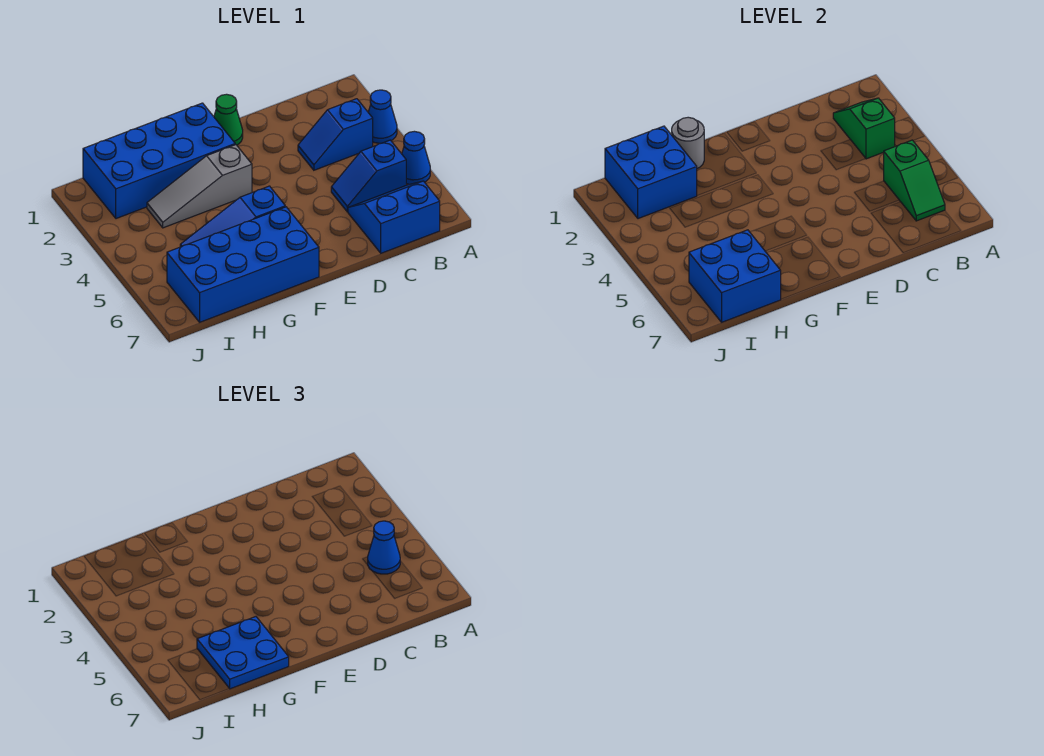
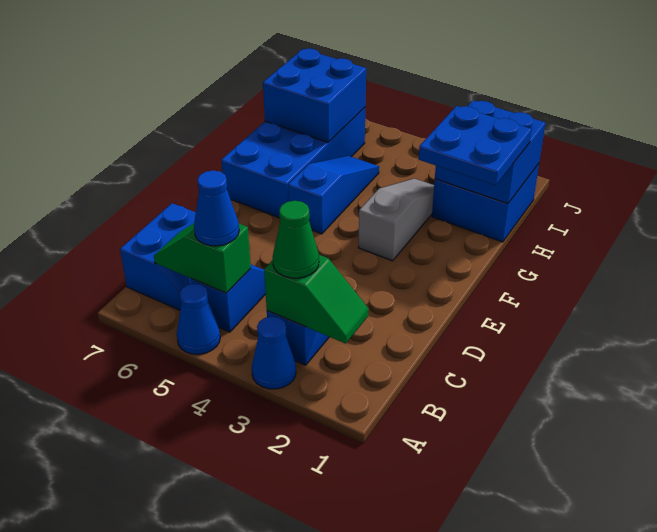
green 1x1 cone [214,94,243,145] -> green 1x1 cone moved to [273,201,319,278]
blue 2x4 brick [83,103,235,219] -> blue 2x2 brick [432,164,539,242]
grey 1x1 round brick [672,117,704,168] -> none
blue 2x2 plate [197,617,289,689] -> blue 2x2 plate moved to [419,106,532,185]

